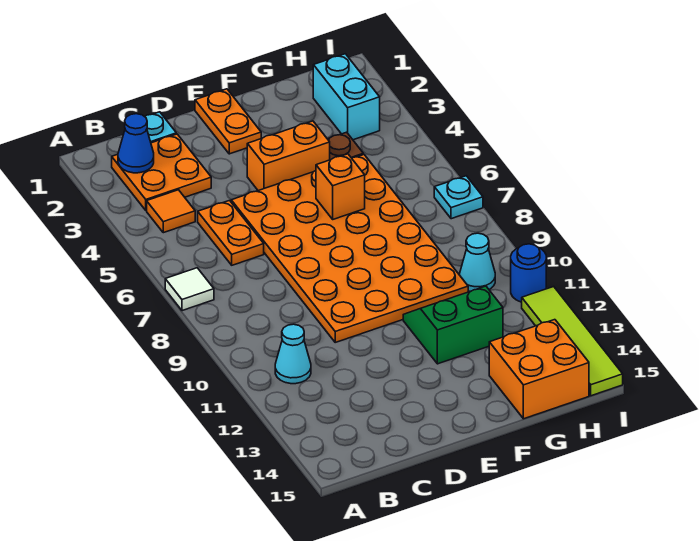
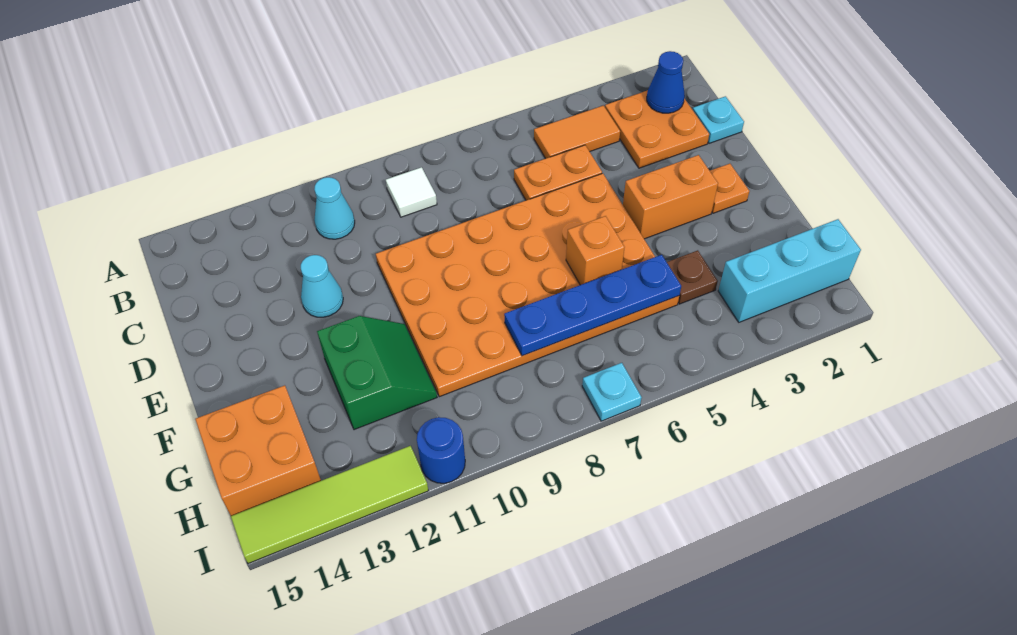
white 1x1 tile [165,268,214,311] -> white 1x1 tile moved to [386,167,437,217]
orange 1x1 tile [147,190,195,233] -> orange 1x2 tile [534,106,620,159]
orange 1x2 plate [195,89,261,154] -> orange 1x1 plate [710,164,750,213]
orange 1x2 brick [247,121,330,191] -> orange 1x2 brick turned to [623,155,718,239]
none -> blue 1x4 plate [504,255,681,356]
cyan 1x2 brick [313,54,380,140] -> cyan 1x3 brick [718,219,861,322]
cyan 1x1 cone [460,233,495,291] -> cyan 1x1 cone moved to [301,255,343,317]

